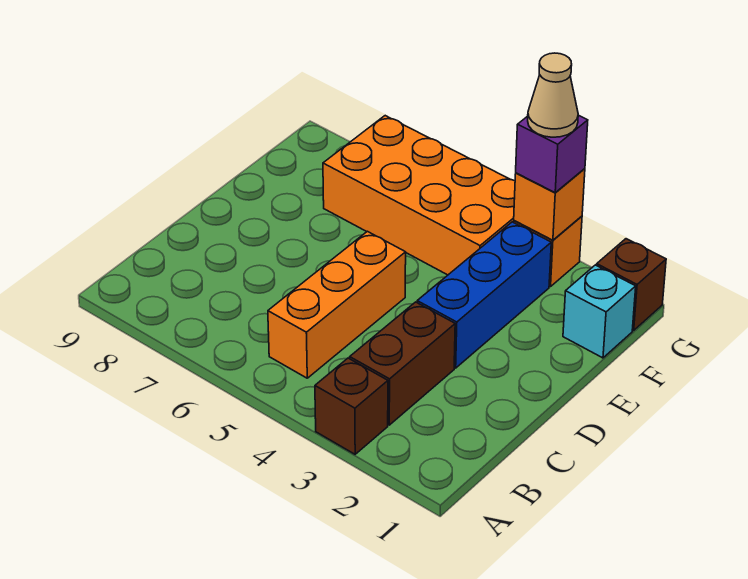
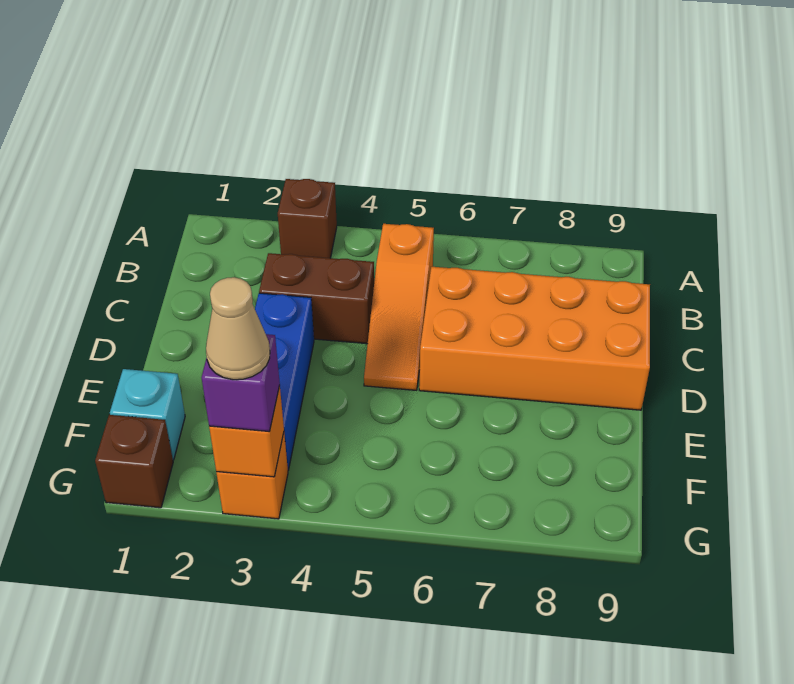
brown 1x2 brick [350,302,455,425] -> brown 1x2 brick turned to [259,253,374,344]
orange 1x3 brick [268,231,406,378] -> orange 1x3 slope [364,224,434,390]
orange 2x4 brick [323,116,515,275] -> orange 2x4 brick moved to [419,267,650,410]

